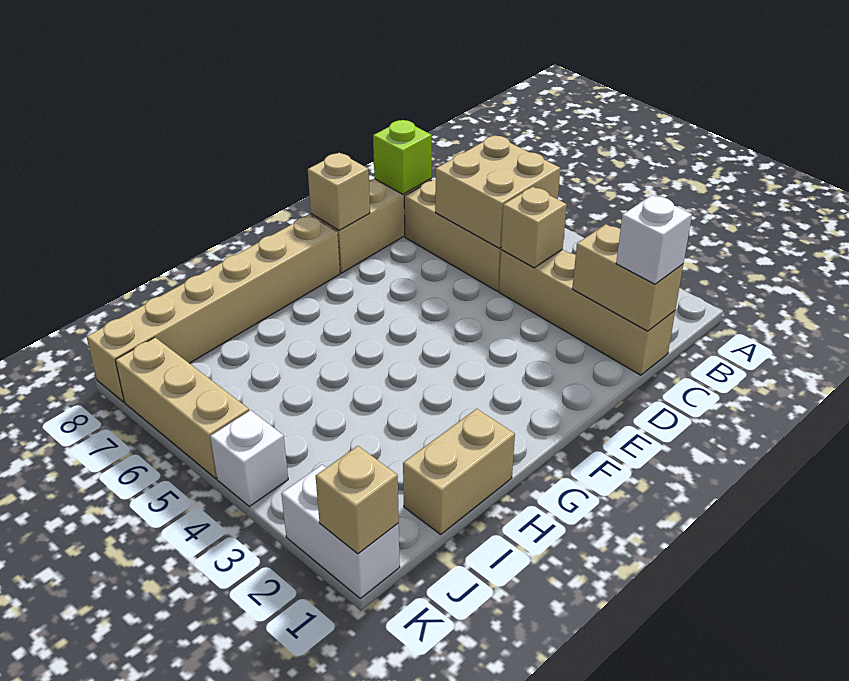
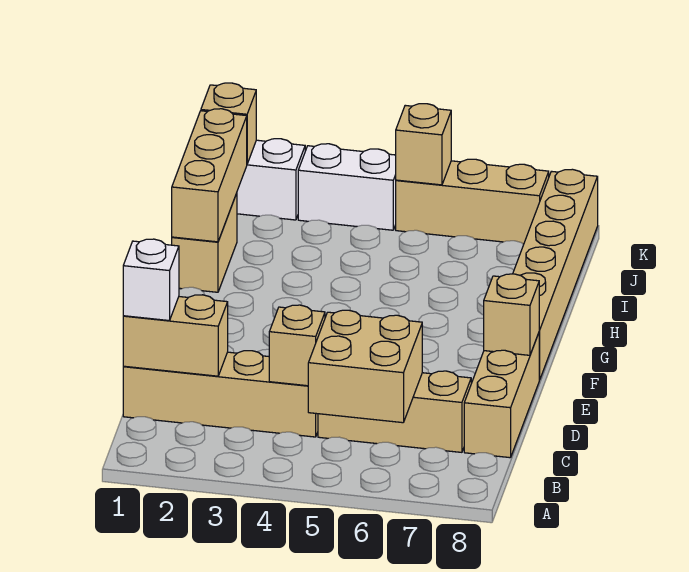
lime 1x1 brick [373,120,432,194] -> none
none -> tan 1x3 brick [172,109,247,242]
white 1x1 brick [210,410,288,506] -> white 1x2 brick [298,144,396,230]
none -> tan 1x1 brick [396,104,451,185]

